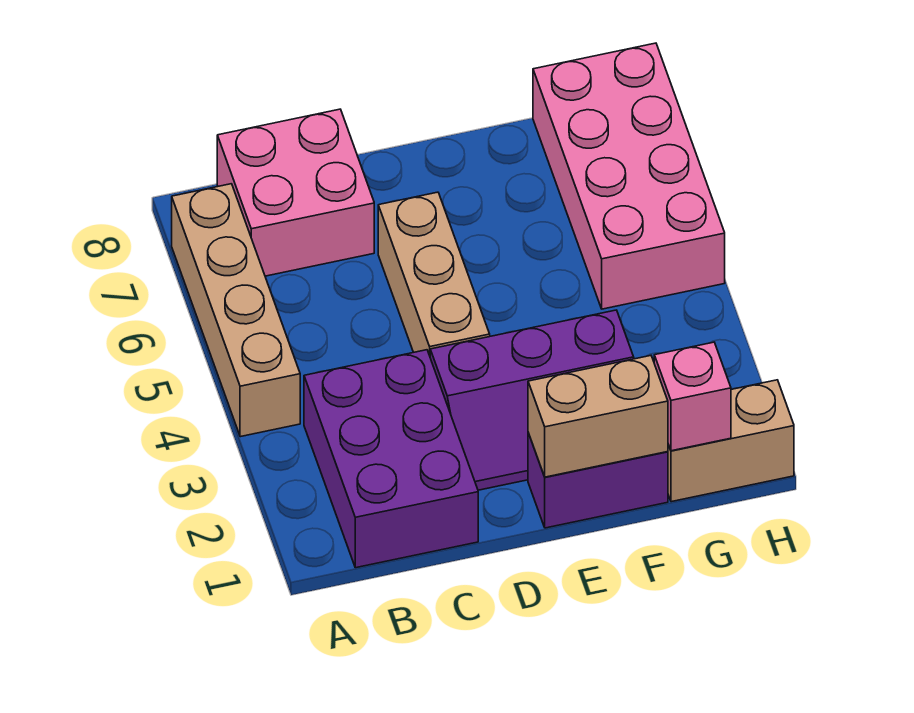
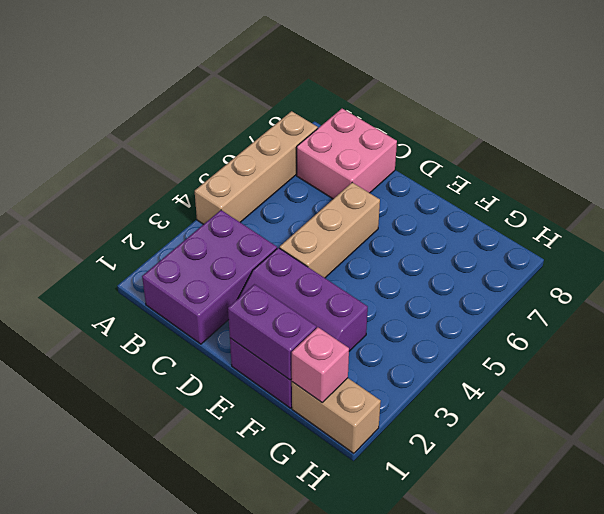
tan 1x2 brick [528,356,668,477] -> purple 1x2 brick [228,284,316,380]
pink 2x4 brick [533,43,725,309] -> none

